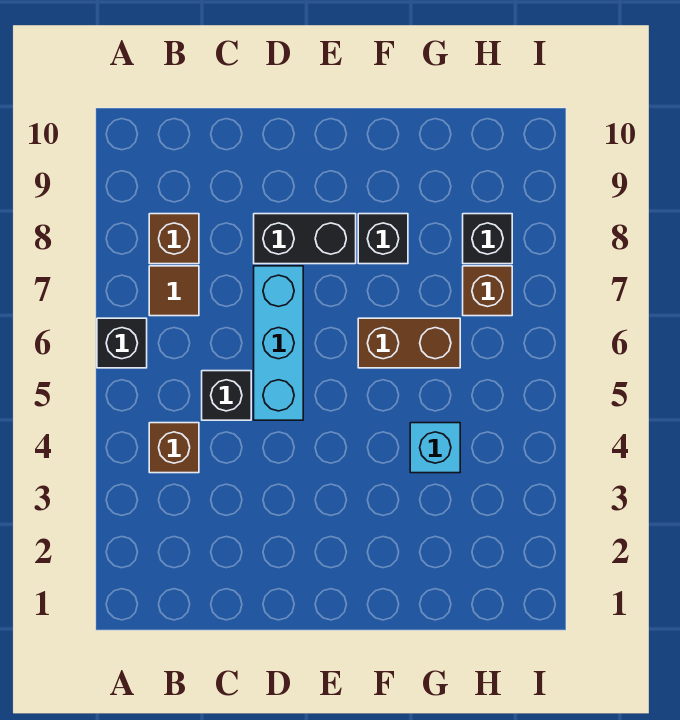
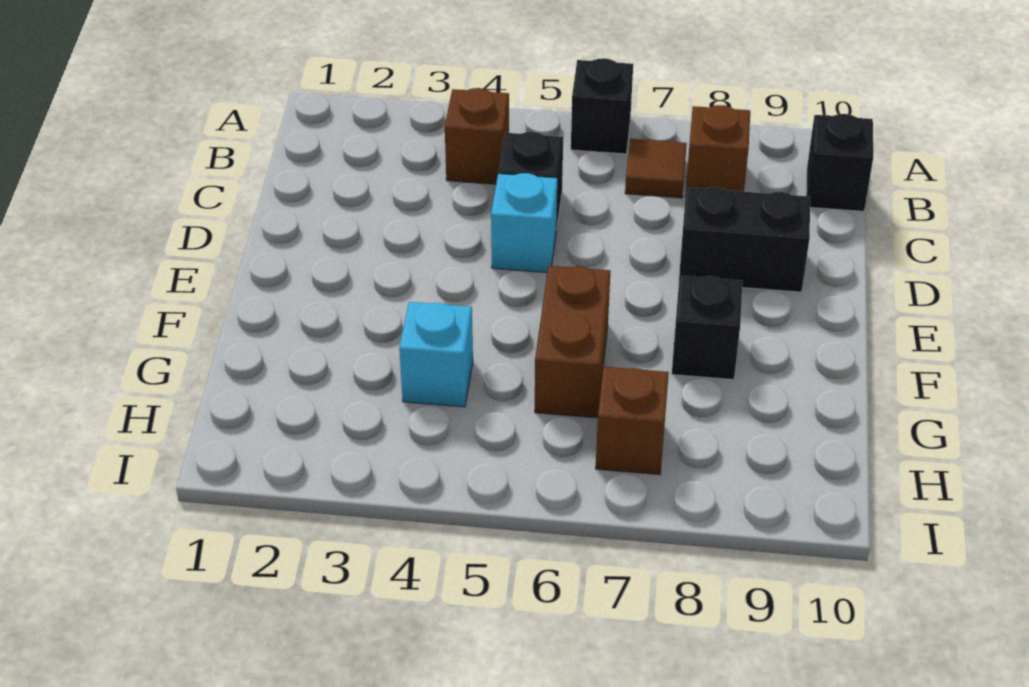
cyan 1x3 brick [254,266,303,420] -> cyan 1x1 brick [491,173,558,273]
black 1x2 brick [254,214,356,264] -> black 1x2 brick turned to [679,187,810,292]
black 1x1 brick [463,214,512,264] -> black 1x1 brick moved to [806,114,873,211]

